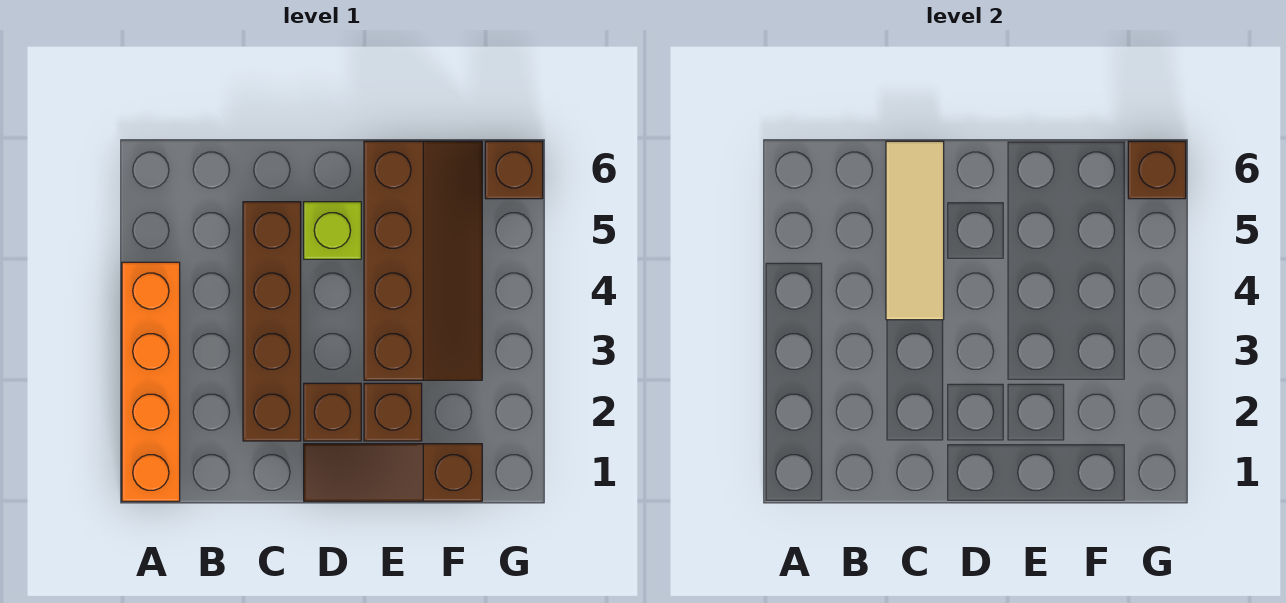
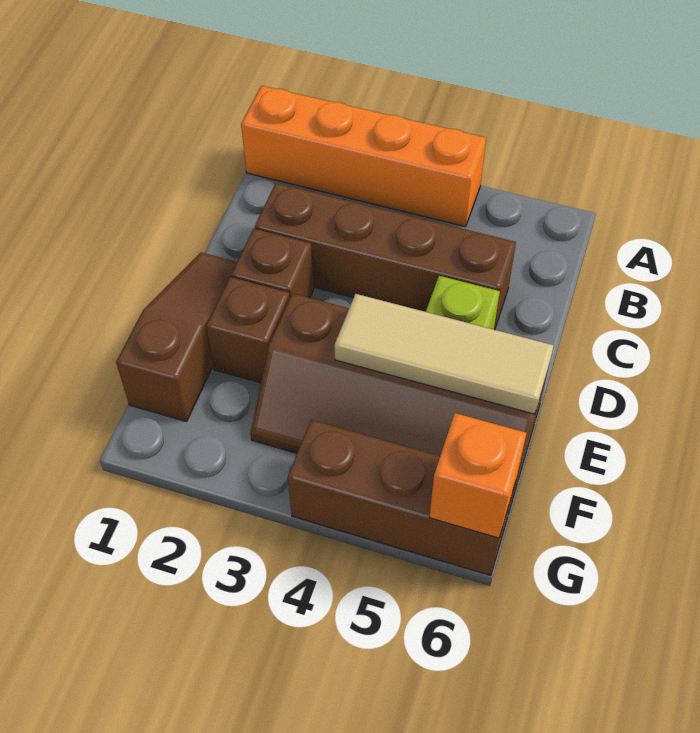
tan 1x3 tile [886,141,944,320] -> tan 1x3 tile moved to [334,294,554,414]
brown 1x1 brick [485,141,543,199] -> brown 1x3 brick [288,420,515,575]
brown 1x1 brick [1128,141,1186,199] -> orange 1x1 brick [429,413,527,538]

